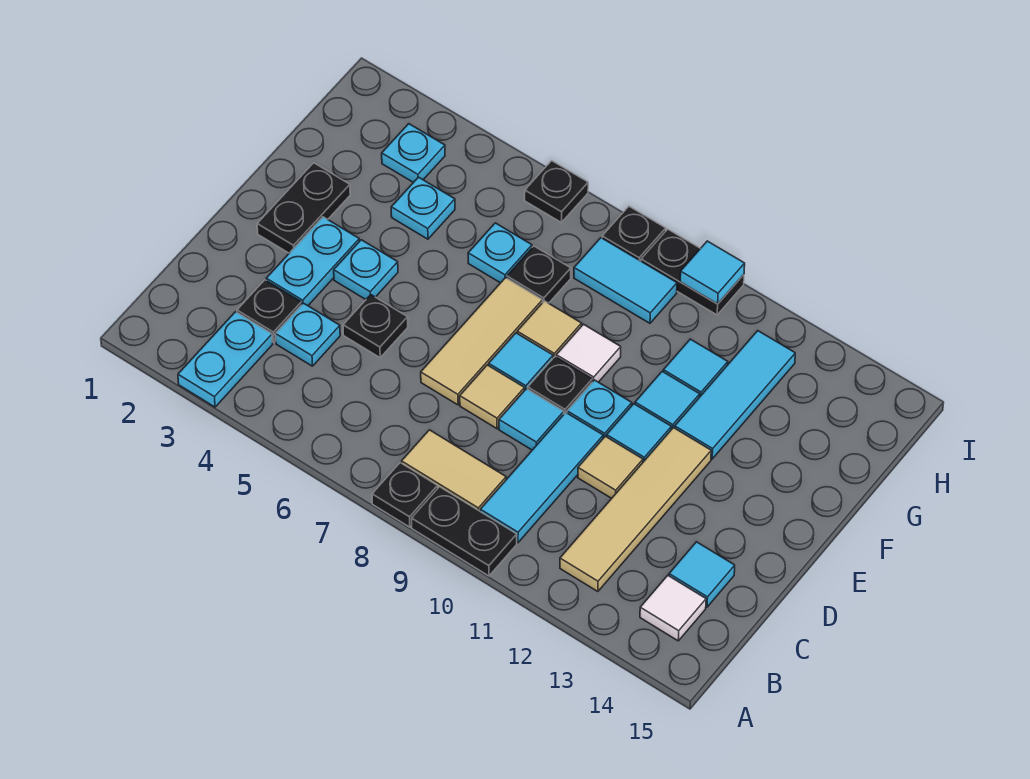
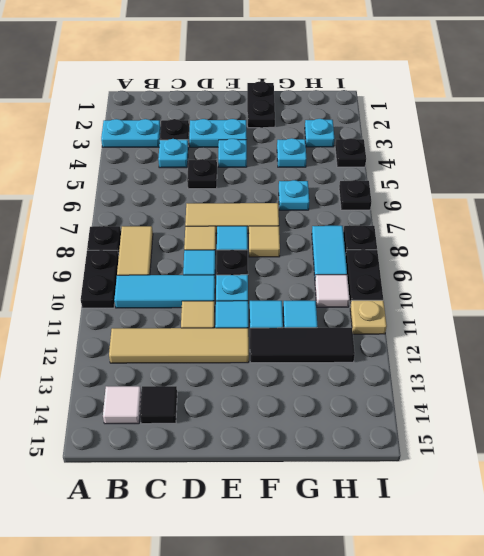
cyan 1x1 tile [669,542,735,607] -> black 1x1 tile [140,386,177,424]
black 1x2 plate [257,163,350,253] -> black 1x2 plate turned to [247,81,275,128]
white 1x1 tile [556,324,621,382] -> white 1x1 tile moved to [315,275,350,307]
cyan 1x3 tile [675,331,795,459] -> black 1x3 tile [250,328,355,363]
black 1x1 plate [507,246,571,303] -> black 1x1 plate moved to [335,138,366,167]
cyan 1x1 tile [680,241,745,304] -> none
none -> tan 1x1 plate [350,300,387,334]

